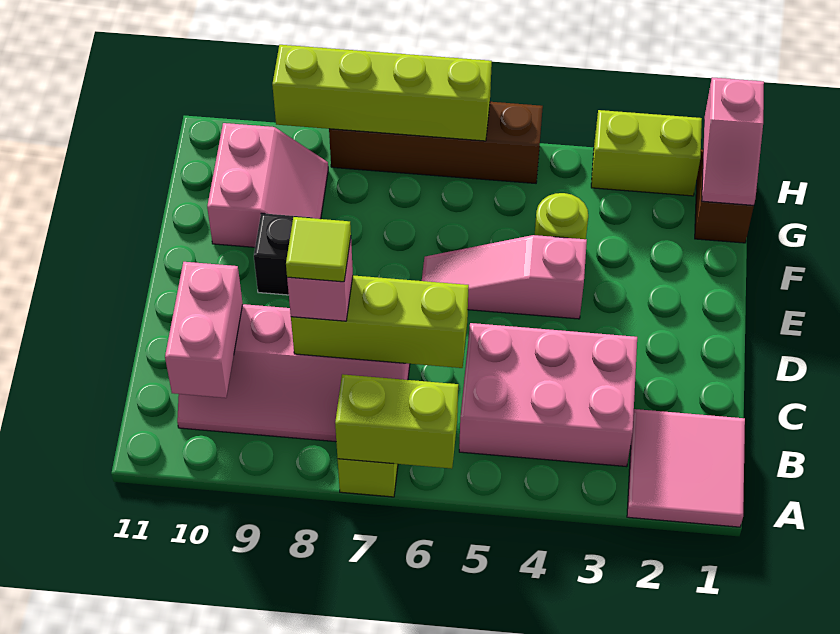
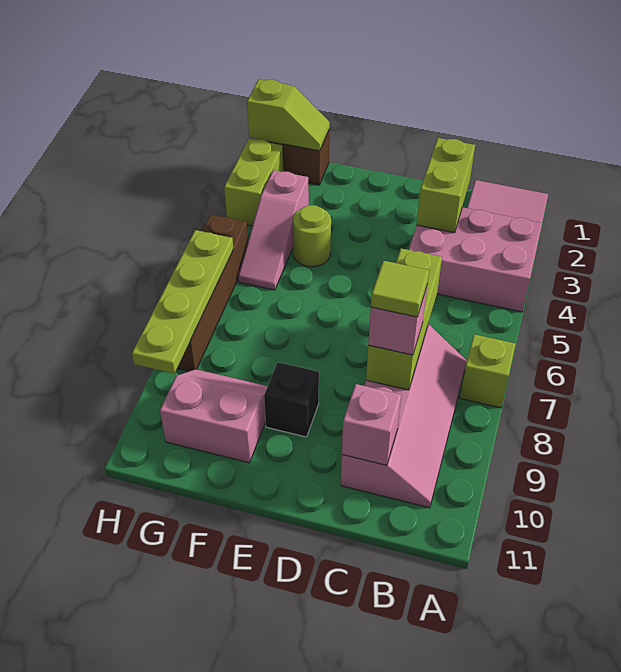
lime 1x2 brick [335,374,458,469] -> lime 1x2 brick moved to [417,138,475,233]
pink 2x3 brick [459,323,637,467] -> pink 2x3 brick turned to [409,207,542,312]
pink 1x2 brick [165,262,243,398] -> pink 1x1 brick [342,384,401,465]
pink 1x3 slope [422,235,587,319] -> pink 1x3 slope moved to [238,170,309,290]
pink 1x2 slope [702,77,764,205] -> lime 1x2 slope [247,80,330,151]
lime 1x4 brick [272,45,492,141] -> lime 1x4 plate [132,230,233,374]

